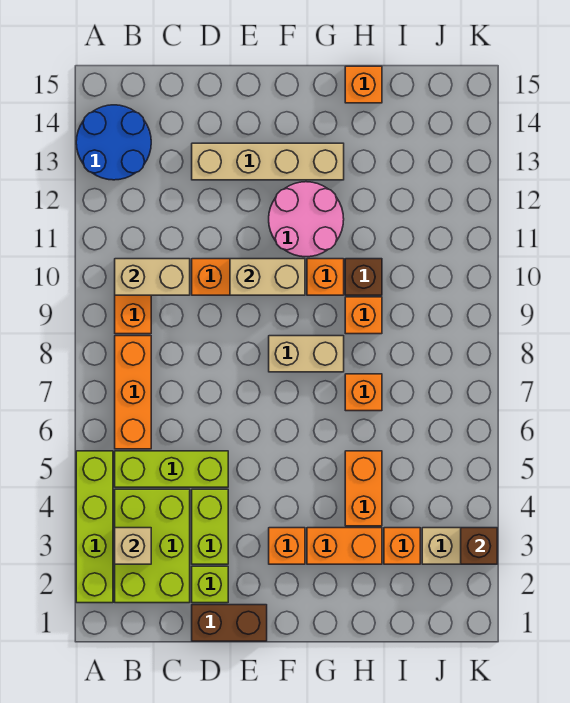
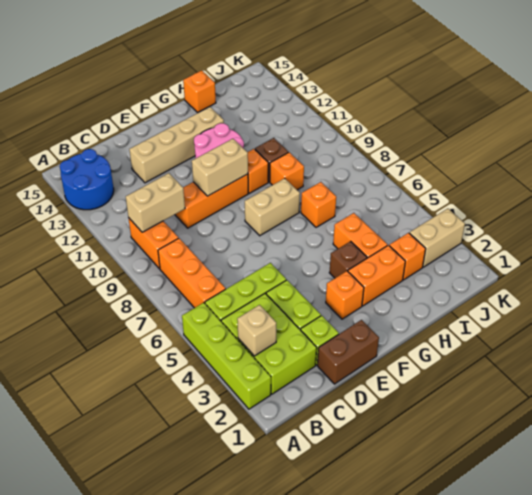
brown 1x1 brick [461,528,497,564] -> brown 1x1 brick moved to [329,241,367,278]

